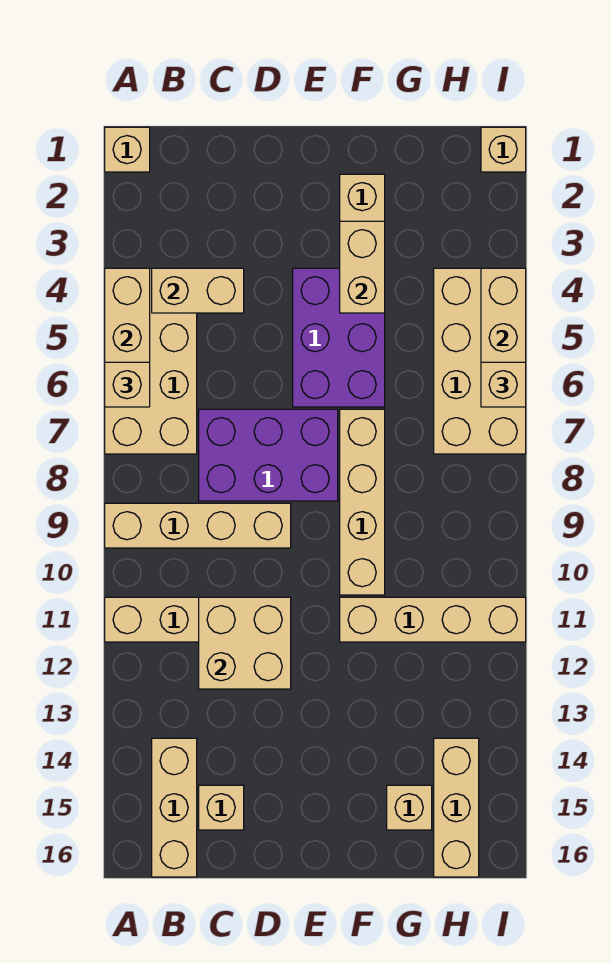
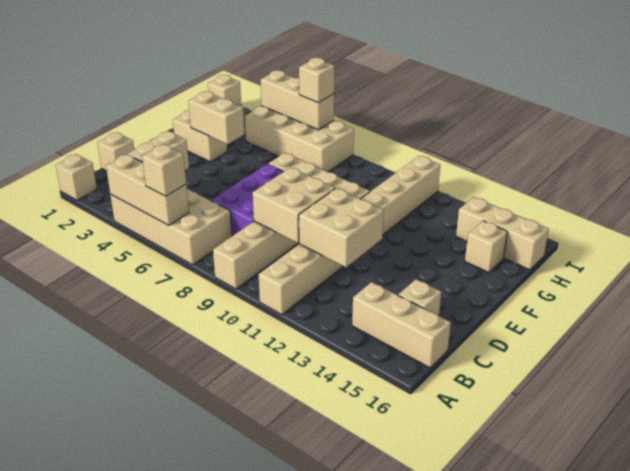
none -> tan 1x1 brick [97,132,134,171]
none -> tan 2x2 brick [253,167,335,243]
purple 2x3 brick [293,268,385,407] -> none

